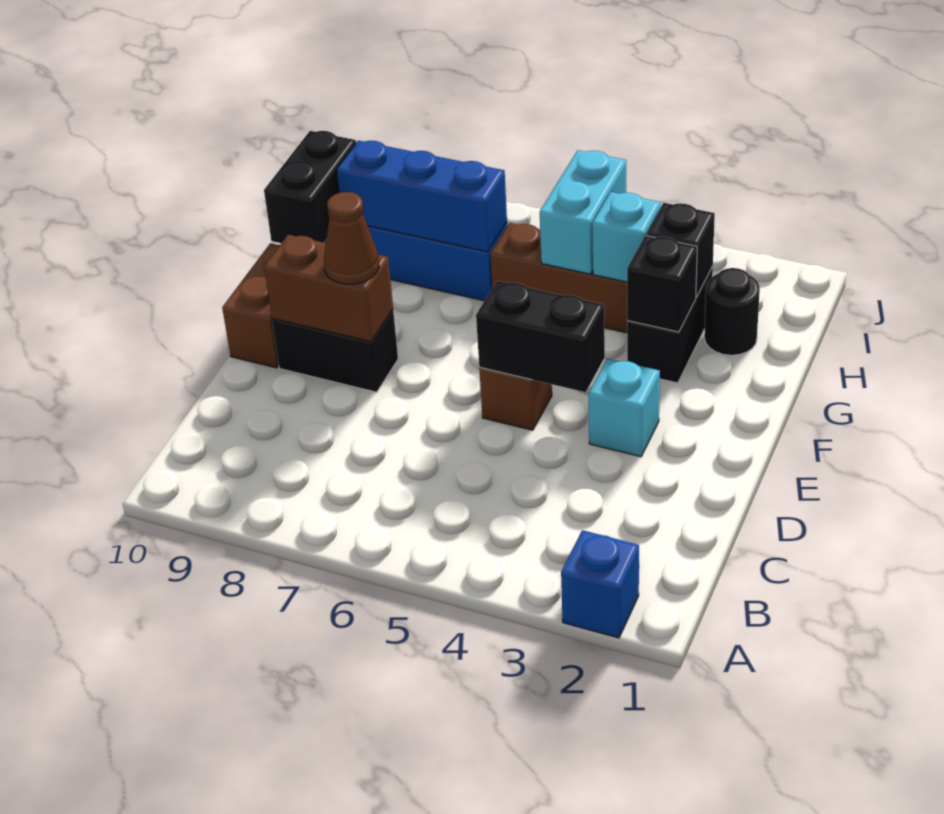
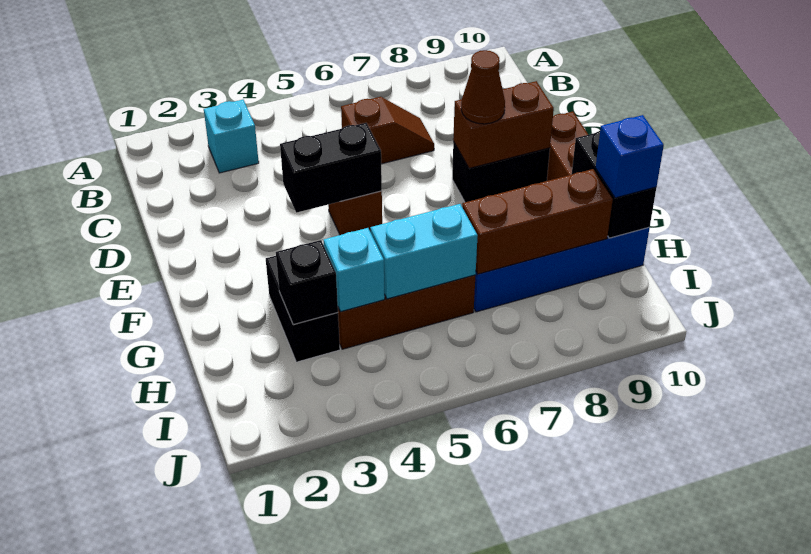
blue 1x1 brick [561,530,639,638] -> blue 1x1 brick moved to [596,115,664,198]
none -> brown 1x2 slope [341,97,434,164]
cyan 1x1 brick [588,359,660,457] -> cyan 1x1 brick moved to [204,100,259,173]
black 1x1 brick [627,236,697,332] -> none
black 1x1 round brick [704,268,760,355] -> none
cyan 1x2 brick [540,150,626,274] -> cyan 1x2 brick turned to [370,204,478,299]
blue 1x3 brick [337,141,507,252] -> brown 1x3 brick [462,169,613,274]

